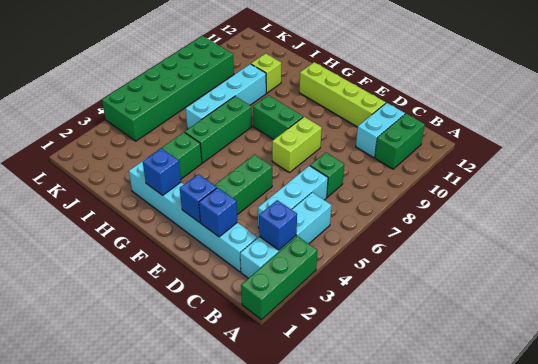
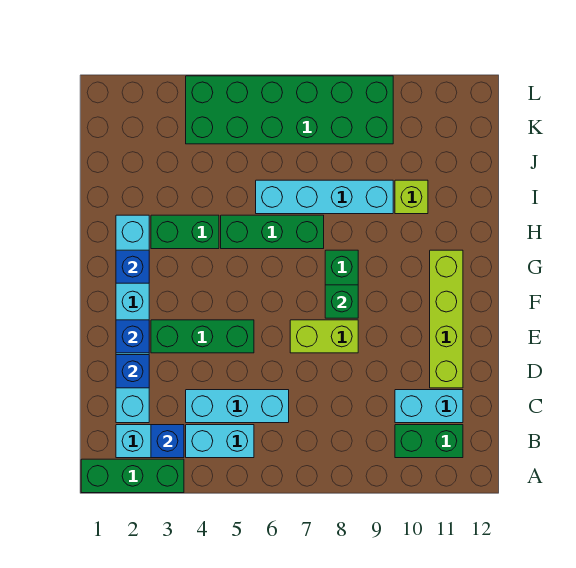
green 1x1 brick [310,152,344,197] -> green 1x1 brick moved to [325,285,358,318]

